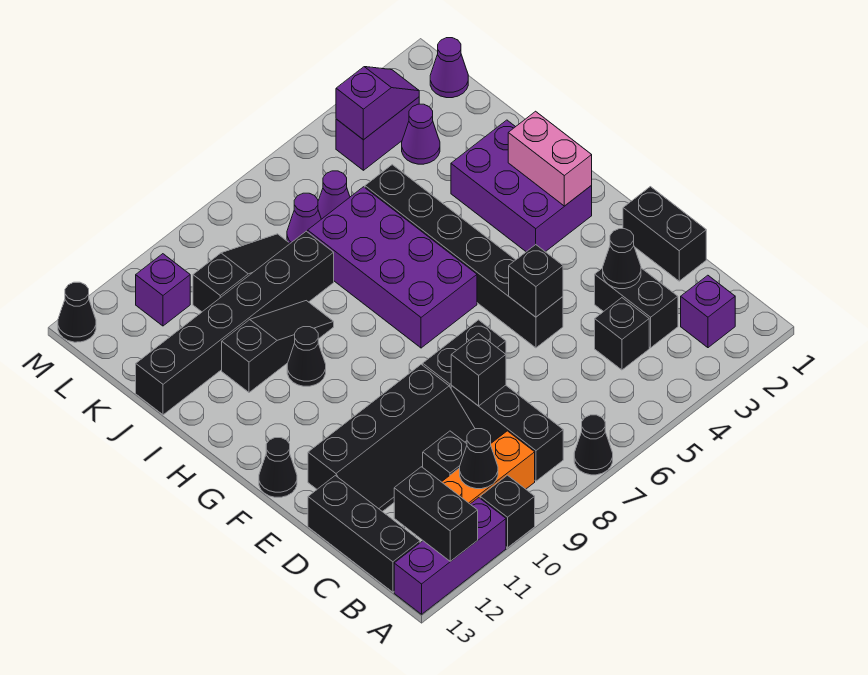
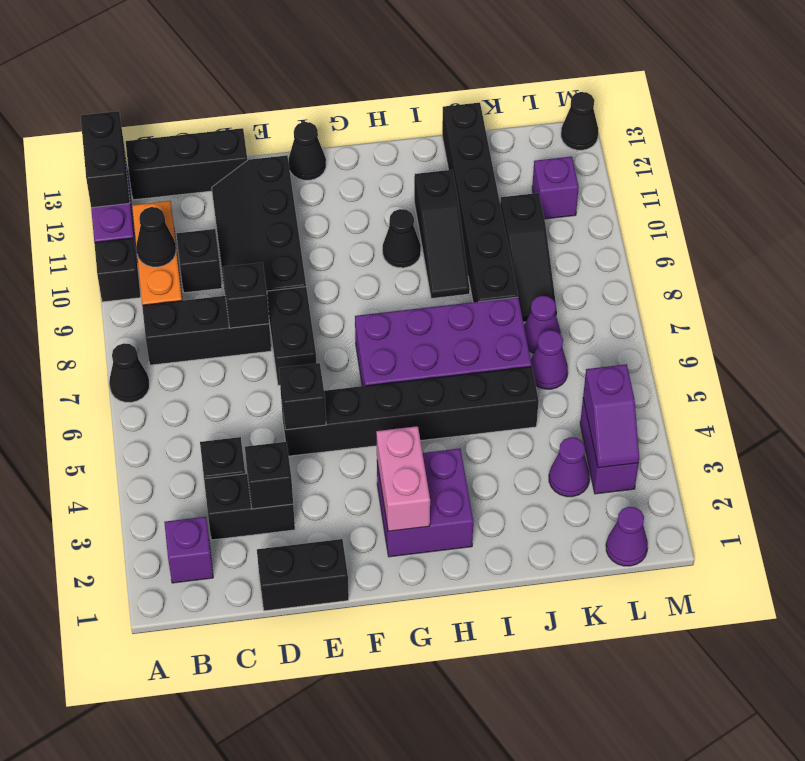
black 1x2 brick [394,467,478,561] -> black 1x2 brick turned to [81,111,130,208]
black 1x1 cone [603,229,641,289] -> black 1x1 brick [245,442,293,509]
purple 2x3 brick [451,120,592,252] -> purple 2x2 brick [377,449,473,557]
pink 1x2 brick [508,111,592,206] -> pink 1x2 brick turned to [376,426,430,531]

